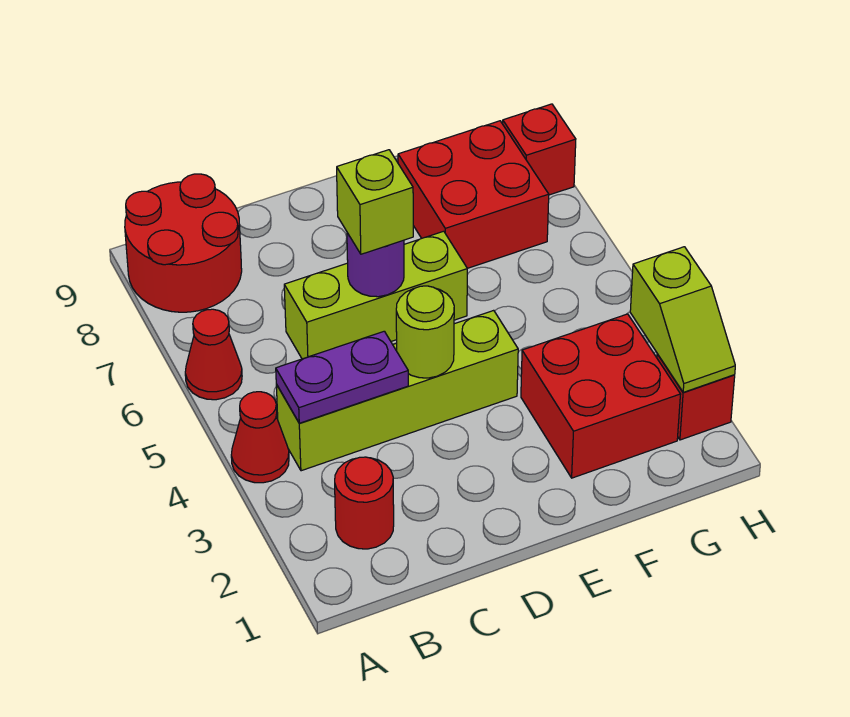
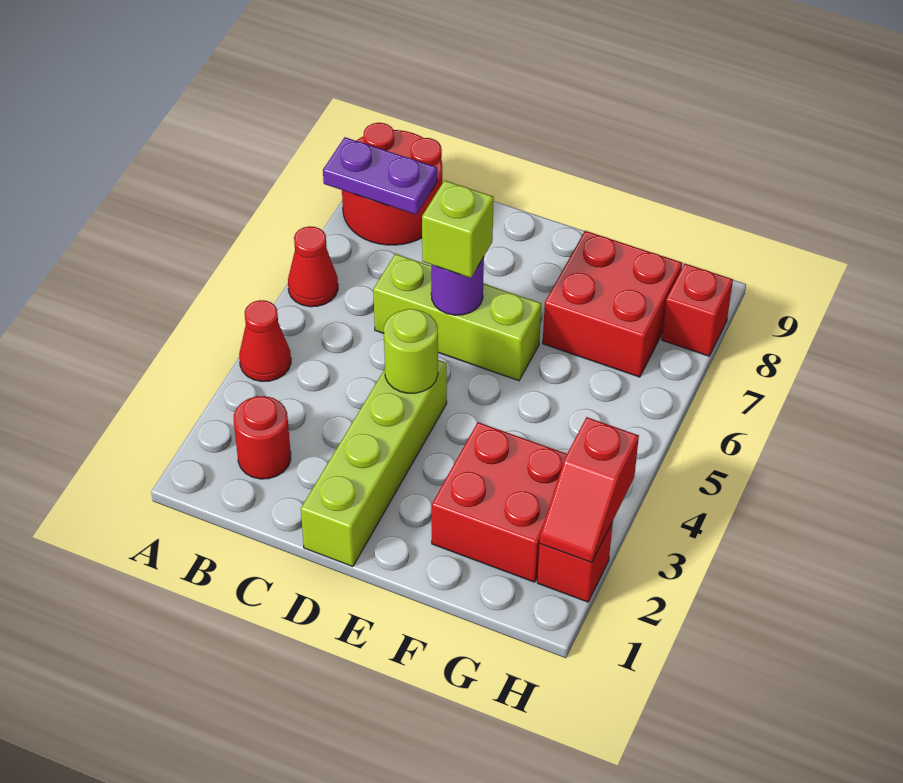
lime 1x4 brick [276,310,518,471] -> lime 1x4 brick turned to [301,360,447,567]
purple 1x2 plate [276,331,408,423] -> purple 1x2 plate moved to [323,137,437,215]
lime 1x2 slope [630,247,735,392] -> red 1x2 slope [540,417,639,563]

